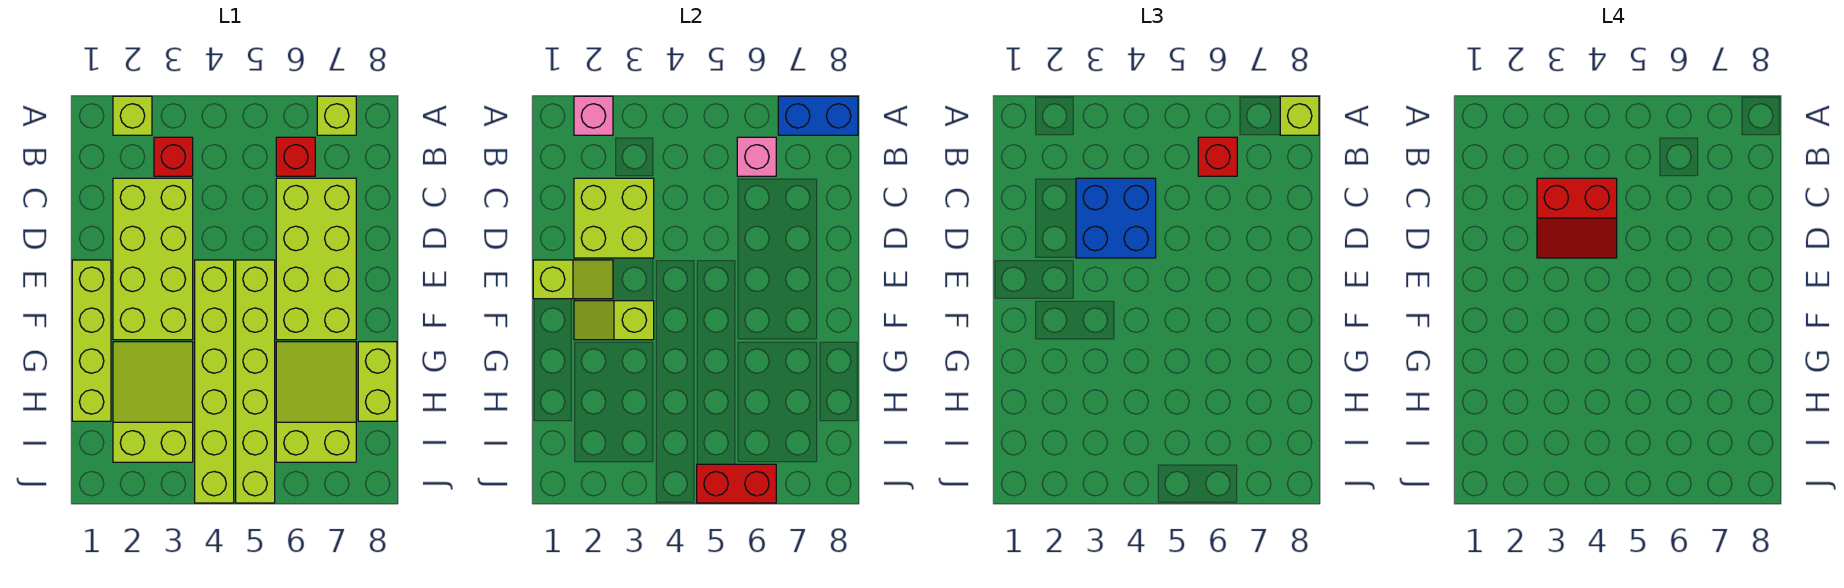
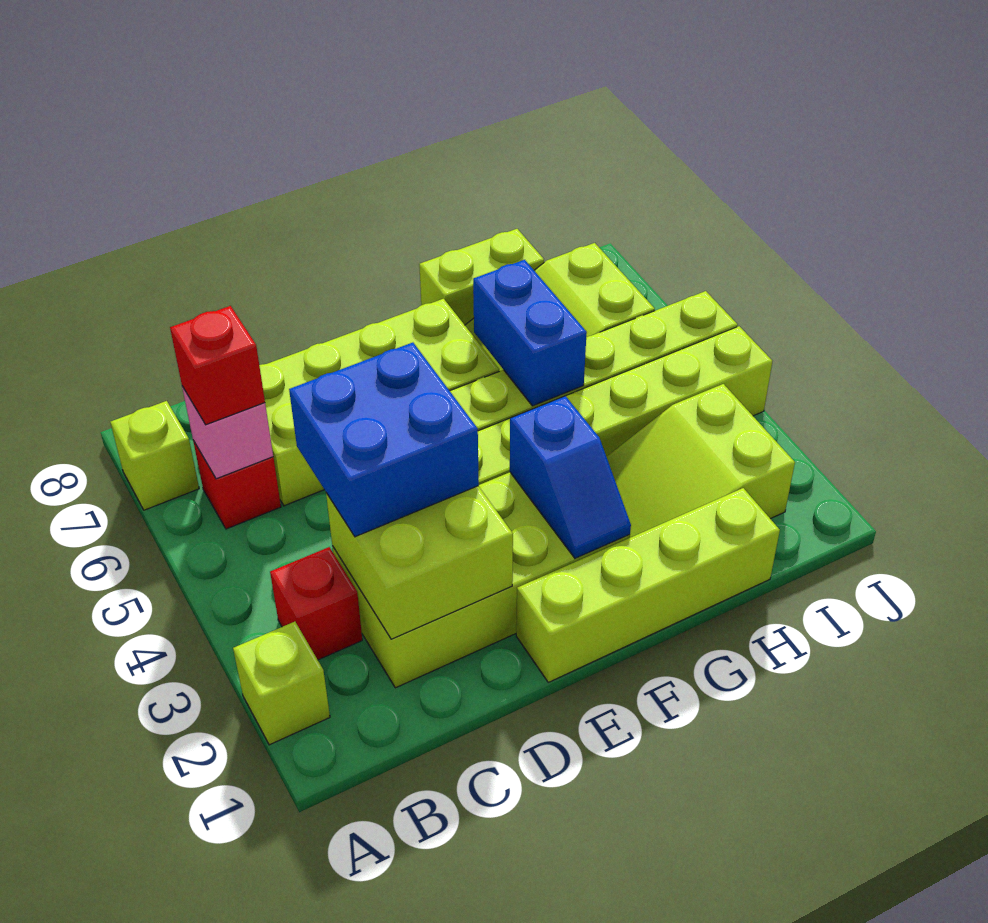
pink 1x1 brick [574,96,613,135] -> none
blue 1x2 brick [778,96,858,135] -> blue 1x2 brick moved to [473,260,587,406]
lime 1x1 brick [1280,96,1319,135] -> none
red 2x2 slope [1537,178,1617,258] -> none
lime 1x2 slope [533,260,613,299] -> none
lime 1x2 slope [574,301,654,340] -> blue 1x2 slope [510,396,631,558]
red 1x2 brick [697,464,776,503] -> none

